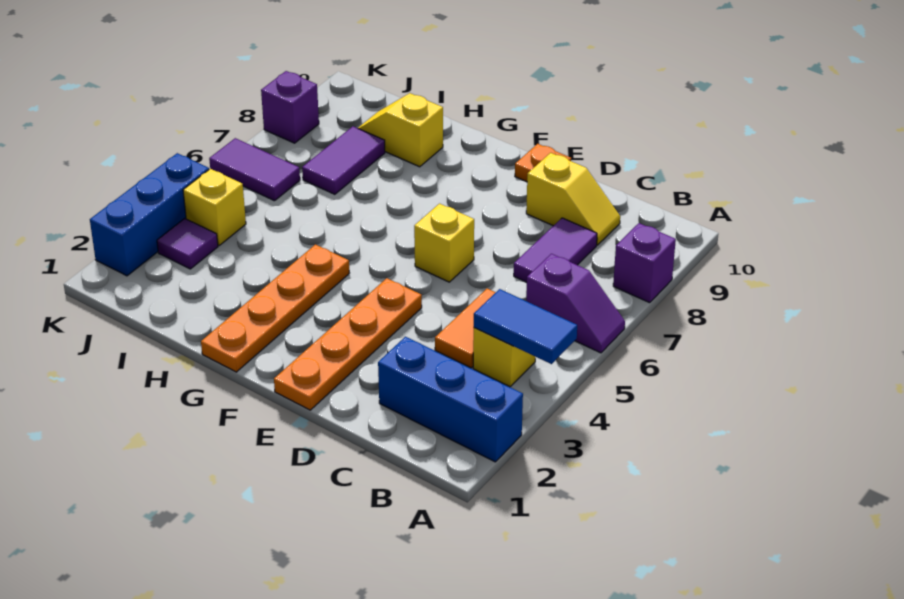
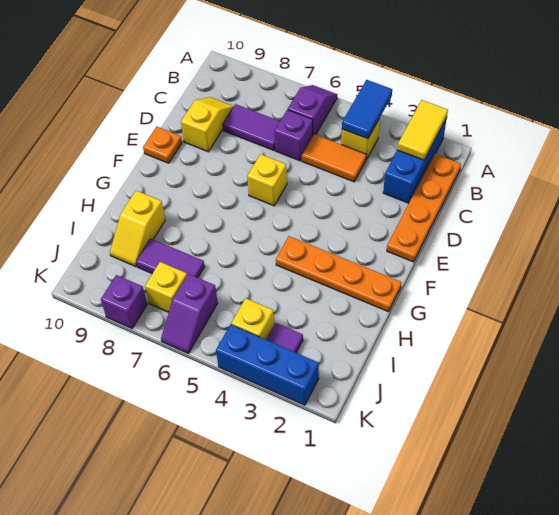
none -> yellow 1x2 tile [397,100,448,160]
purple 1x1 brick [613,223,676,303] -> purple 1x1 brick moved to [275,110,313,161]
orange 1x4 plate [274,278,422,410] -> orange 1x4 plate turned to [387,154,461,262]
purple 1x2 tile [209,138,300,201] -> purple 1x2 slope [161,274,218,353]
none -> yellow 1x1 brick [145,262,187,312]

